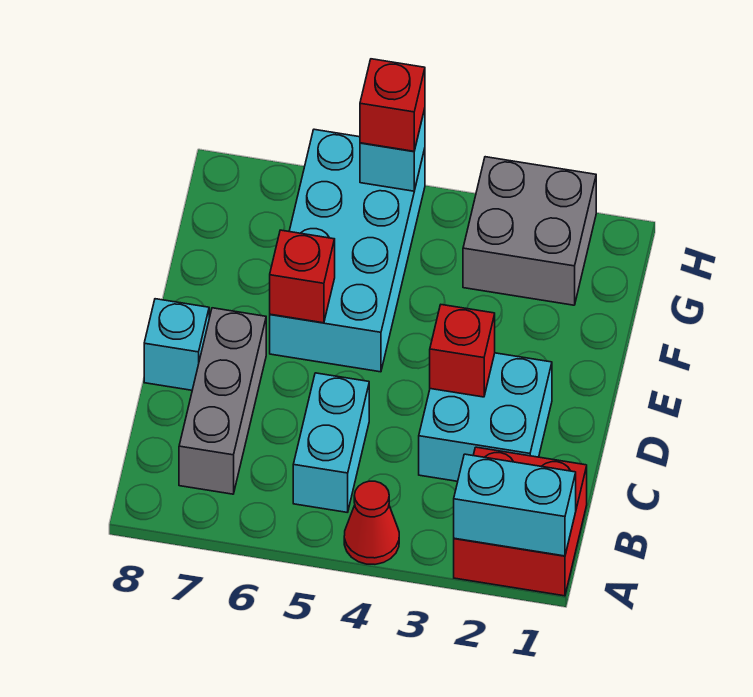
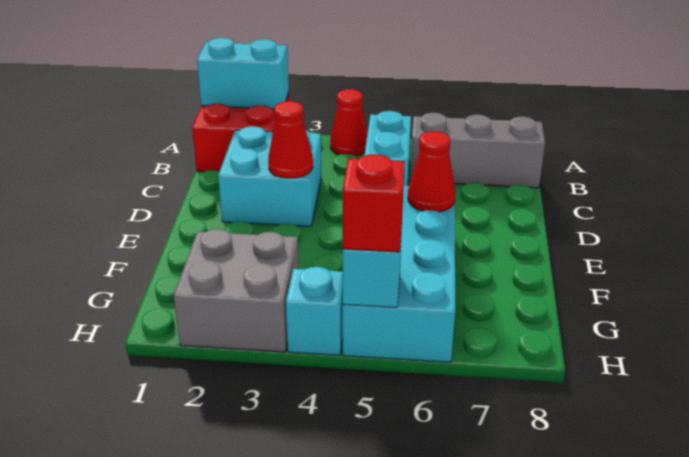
grey 1x3 brick [179,308,266,494] -> grey 1x3 brick turned to [410,113,545,188]
red 1x1 brick [430,305,495,397] -> red 1x1 cone [268,101,313,178]
cyan 1x1 brick [144,299,209,390] -> cyan 1x1 brick moved to [286,267,343,355]
red 1x1 brick [270,230,335,323] -> red 1x1 cone [408,131,456,212]

